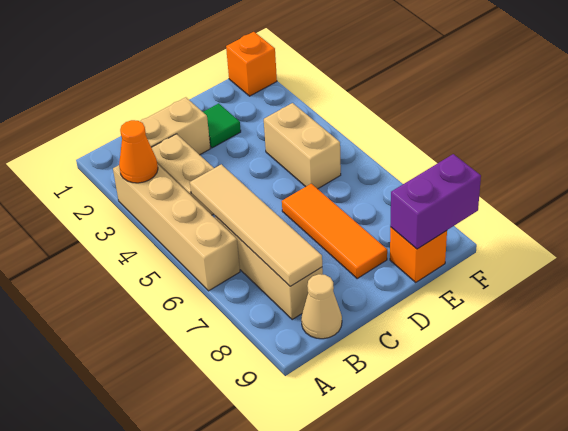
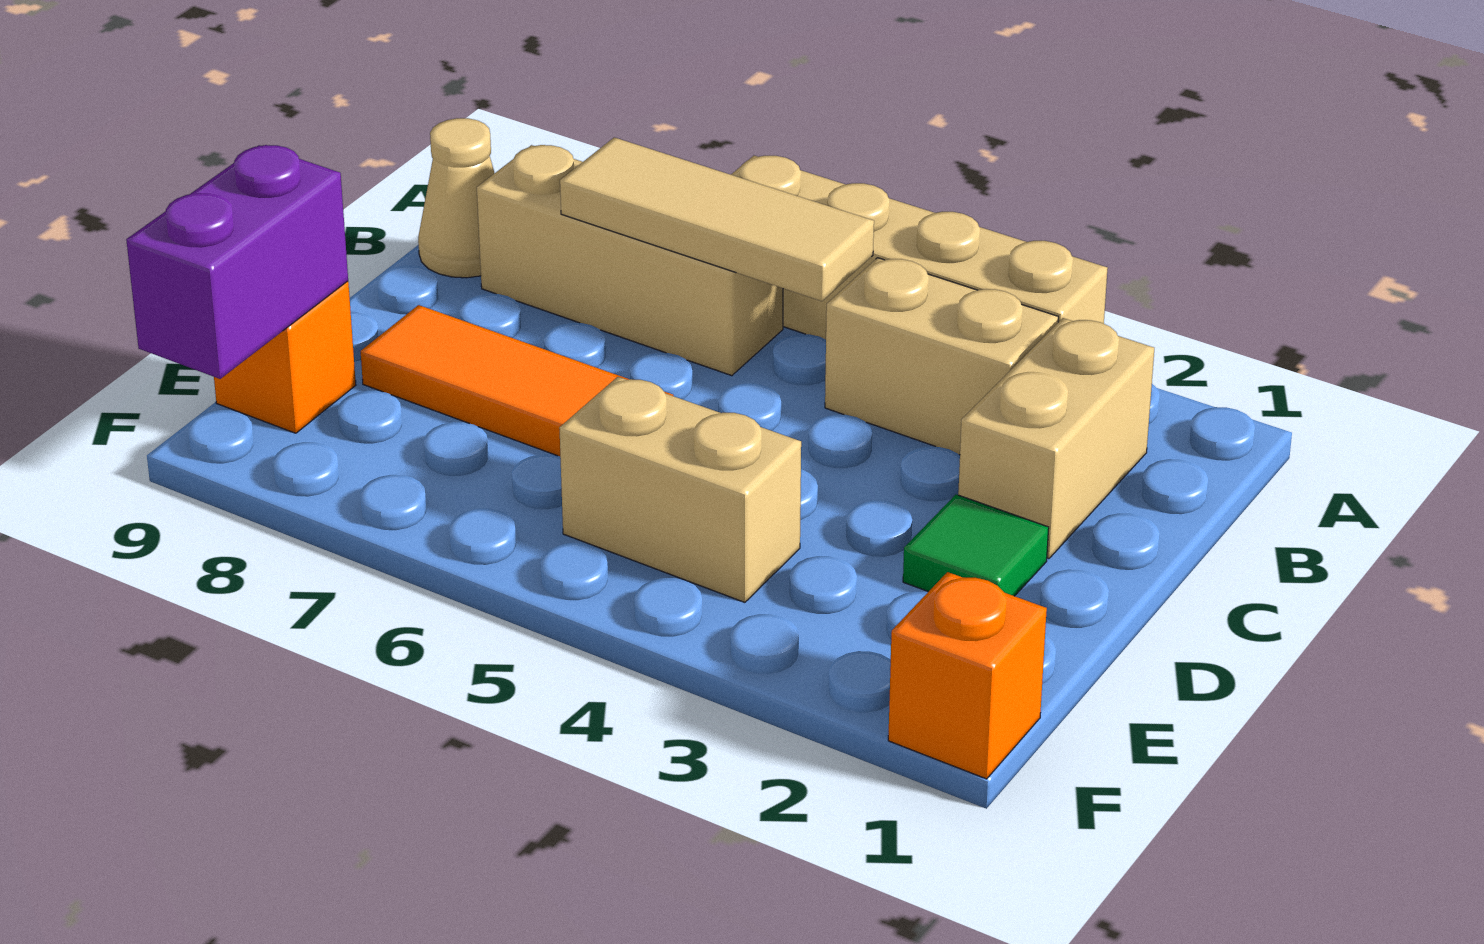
orange 1x1 cone [119,120,158,183] -> none
tan 1x4 tile [190,164,322,286] -> tan 1x3 tile [560,137,874,301]

